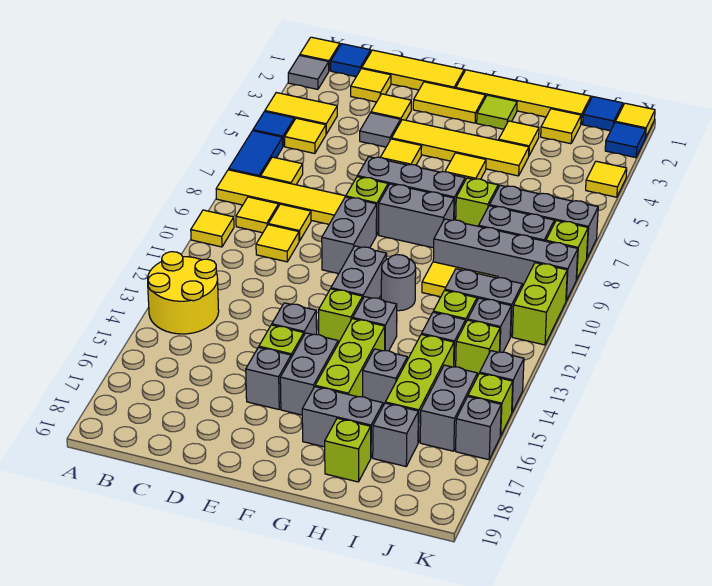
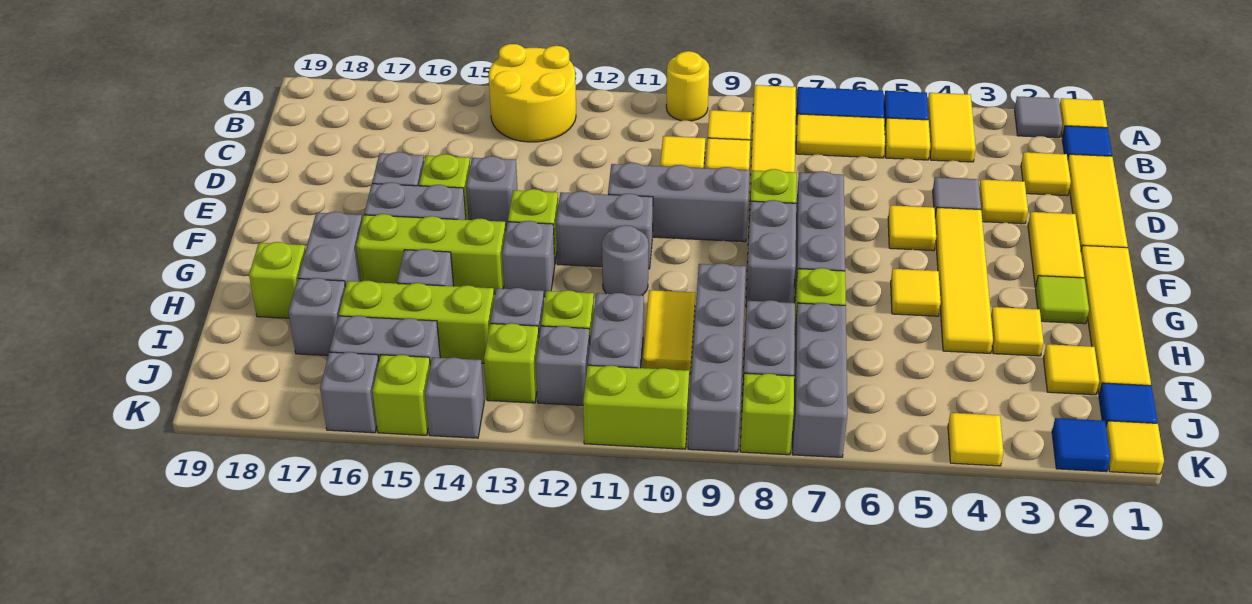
yellow 1x1 tile [191,210,234,247] -> yellow 1x1 round brick [666,51,709,121]
yellow 1x1 tile [261,157,303,185] -> yellow 1x2 tile [796,114,885,158]
grey 1x2 brick [322,197,377,274] -> grey 1x3 brick [608,163,750,242]

